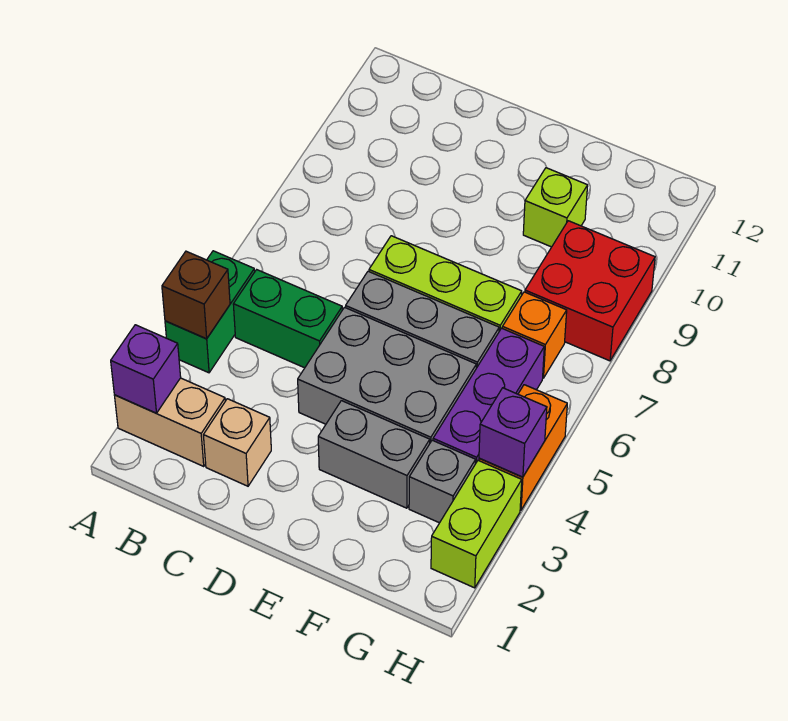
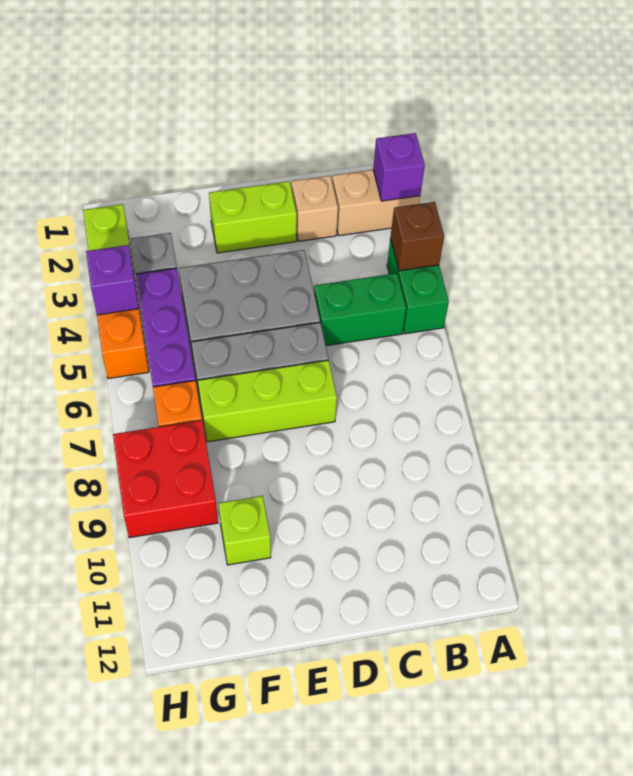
none -> lime 1x2 brick [209,181,297,253]
grey 1x2 brick [318,401,430,508] -> none

